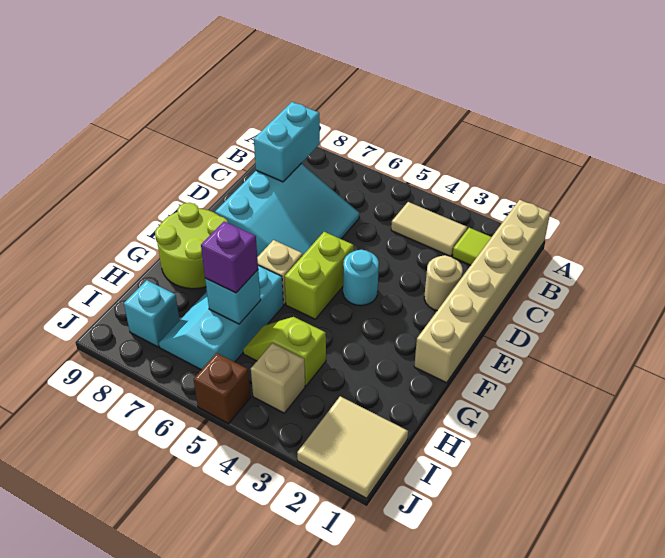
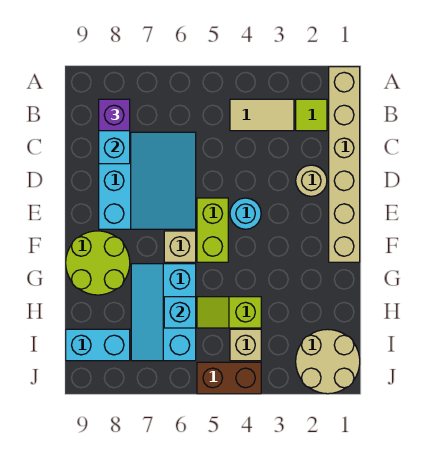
purple 1x1 brick [201,221,258,293] -> purple 1x1 brick moved to [99,99,130,131]
tan 2x2 tile [297,396,408,498] -> tan 2x2 round brick [296,329,360,394]
cyan 1x1 brick [124,280,180,347] -> cyan 1x2 brick [66,329,130,361]
brown 1x1 brick [194,353,251,424] -> brown 1x2 brick [197,362,261,394]

